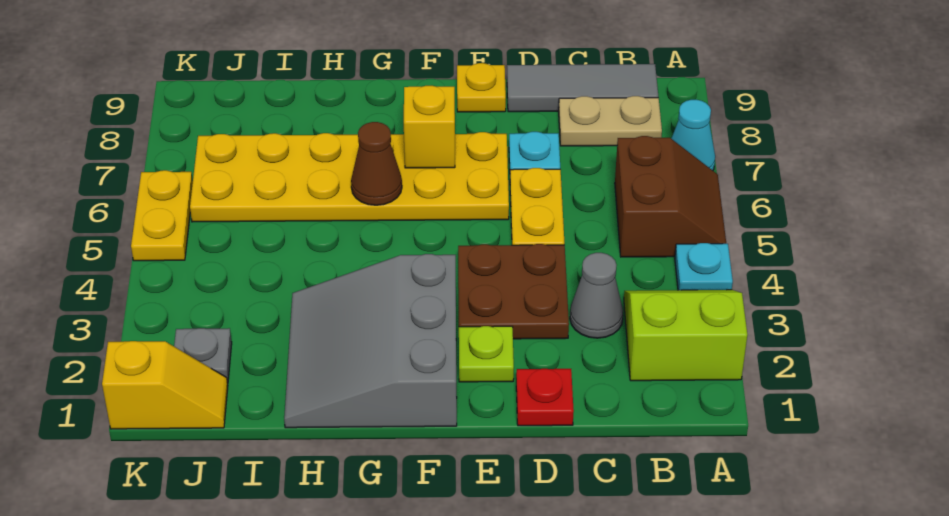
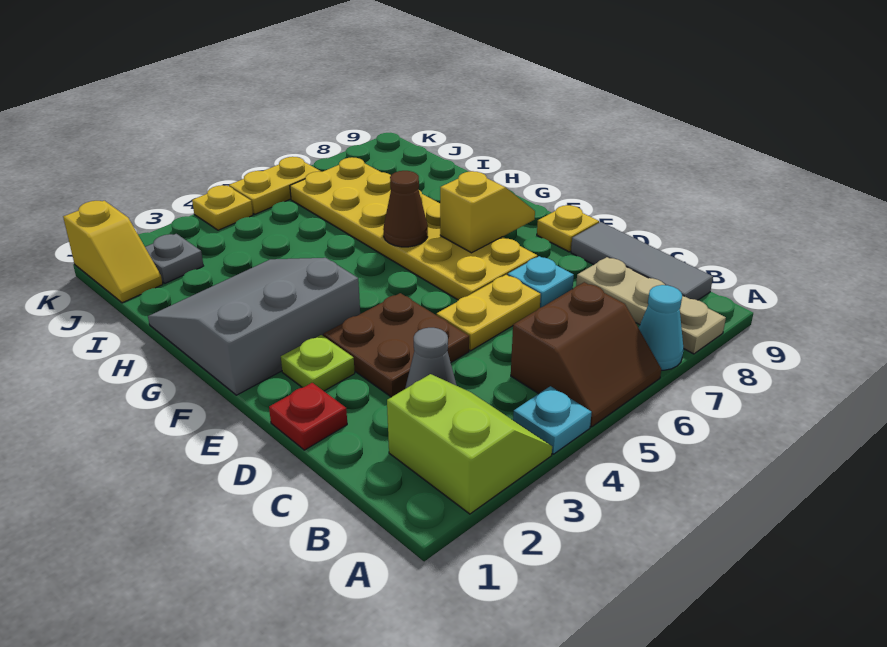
tan 1x2 plate [559,96,662,146] -> tan 1x3 plate [576,257,726,354]
none -> yellow 1x1 plate [192,185,253,230]

